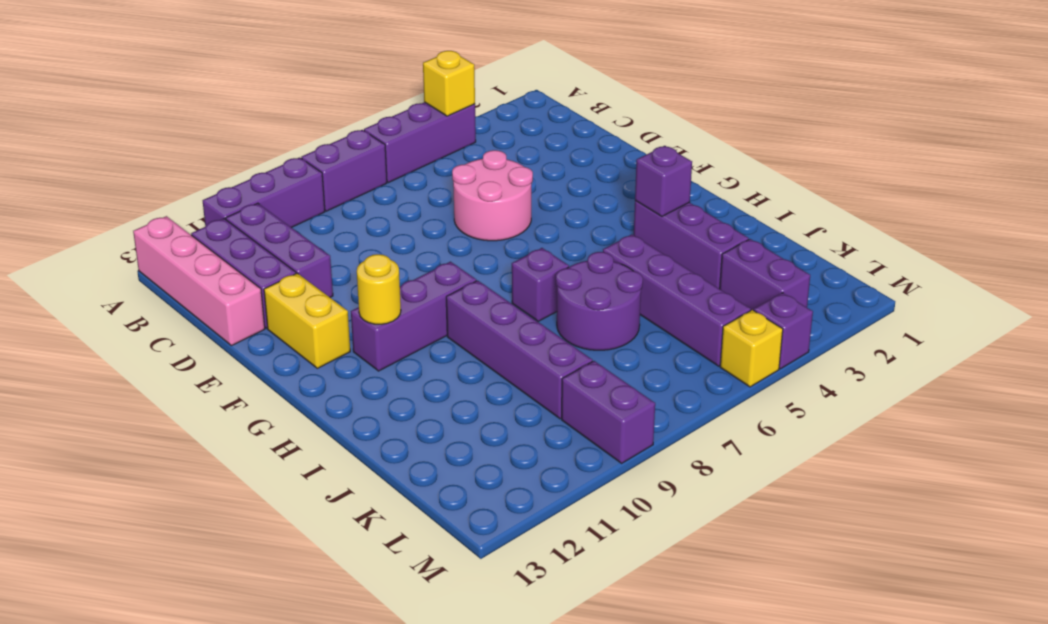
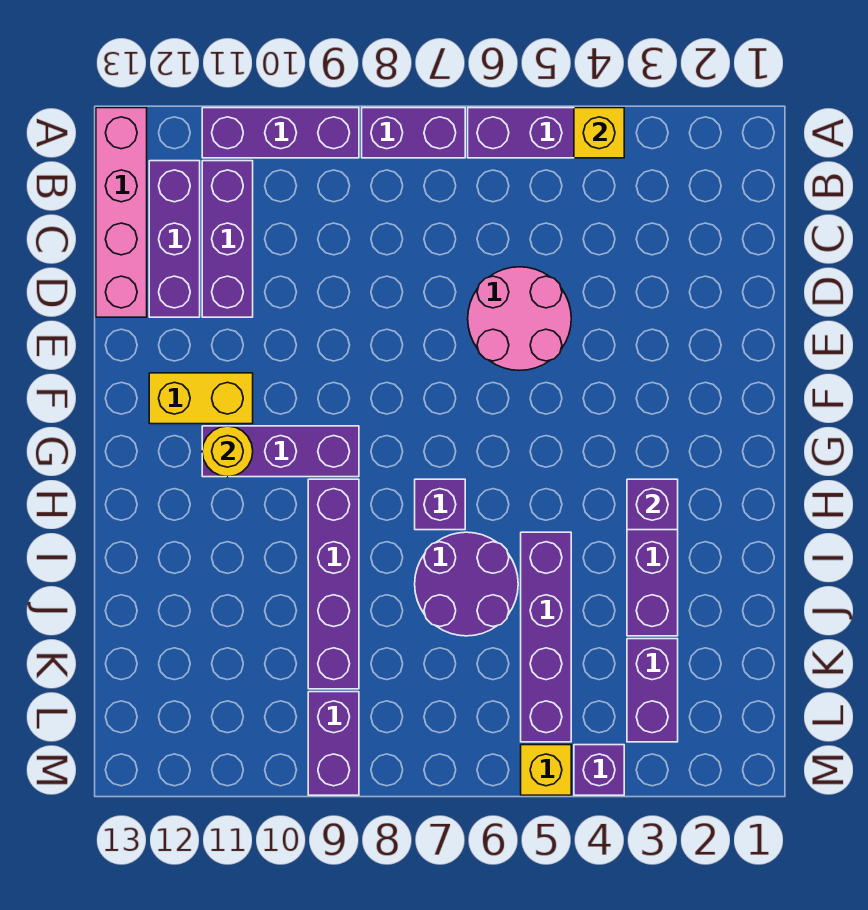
yellow 1x2 brick [264,273,350,368] -> yellow 1x2 brick turned to [149,373,253,424]

